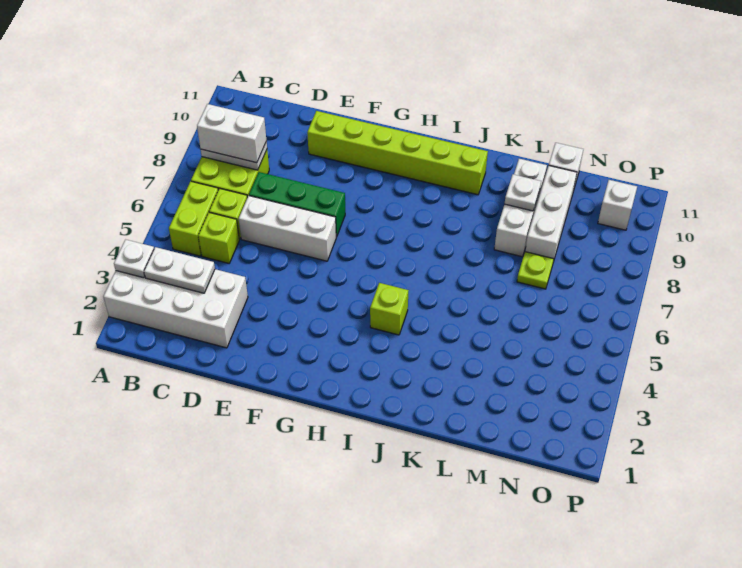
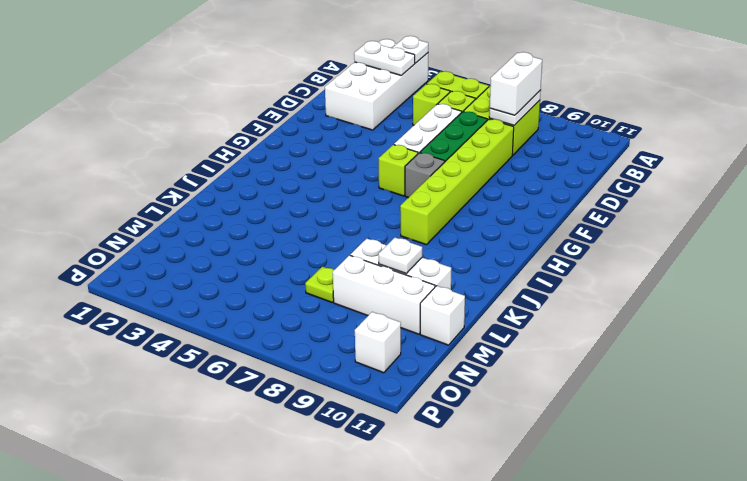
white 1x2 plate [144,247,215,293] -> white 1x2 plate turned to [354,41,415,75]
lime 1x6 brick [307,111,488,195] -> lime 1x6 brick moved to [400,119,514,245]
none -> grey 1x1 brick [405,153,445,198]
lime 1x1 brick [370,283,408,335] -> lime 1x1 brick moved to [379,145,418,196]

